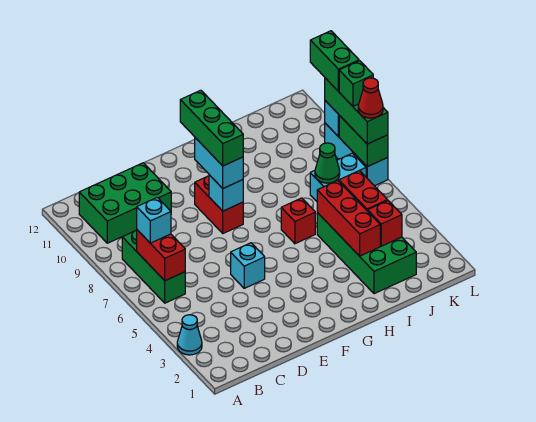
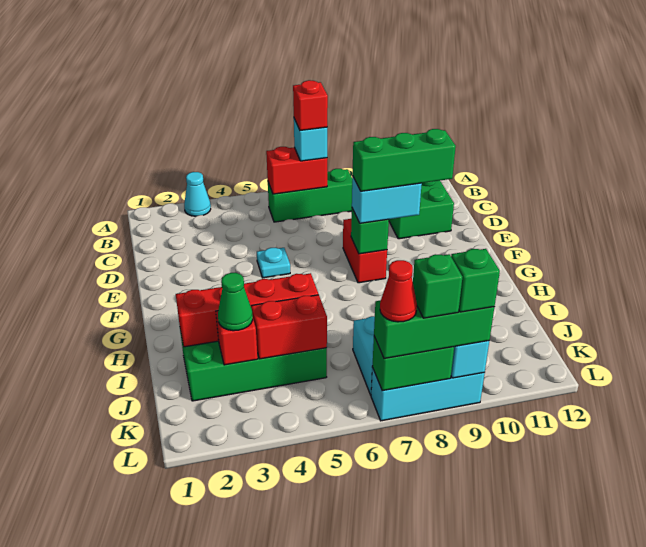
cyan 1x1 brick [231,243,265,288] -> cyan 1x1 plate [257,248,290,278]
red 1x2 brick [195,176,243,233] -> red 1x2 brick turned to [343,219,387,283]
cyan 1x1 brick [209,175,243,211] -> green 1x1 brick [351,208,389,254]
red 1x1 brick [281,198,315,244] -> red 1x1 brick moved to [293,80,328,130]
red 1x3 brick [317,181,380,256] -> red 1x4 brick [176,273,318,347]
green 1x1 cone [315,143,340,183] -> green 1x1 cone moved to [218,273,253,331]
green 1x2 brick [310,31,359,92] -> green 1x1 brick [451,249,500,312]

